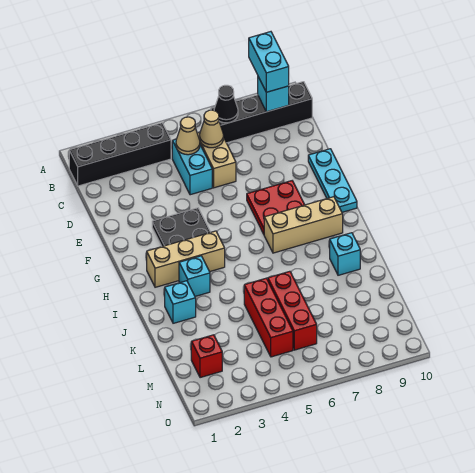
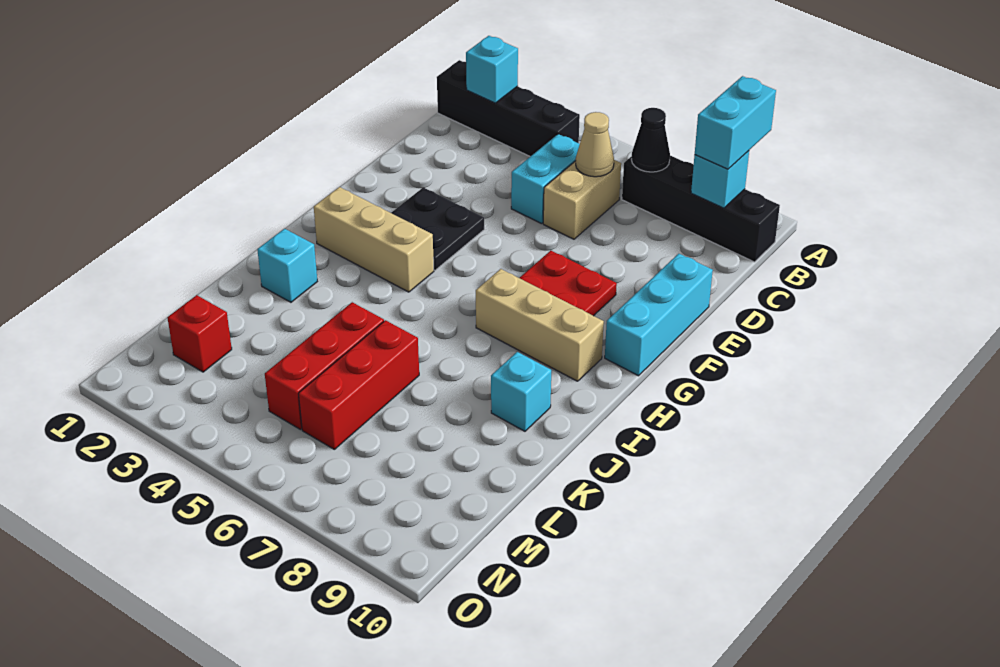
tan 1x1 cone [176,117,200,155] -> none
cyan 1x3 plate [308,149,357,212] -> cyan 1x3 brick [605,254,713,376]
cyan 1x1 brick [179,256,210,296] -> cyan 1x1 brick moved to [466,36,518,103]

